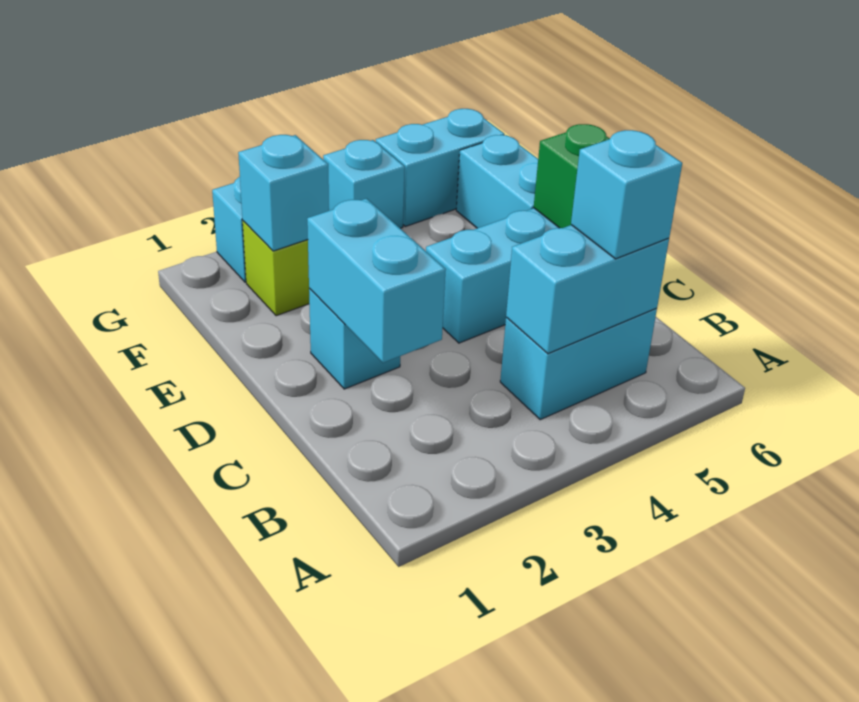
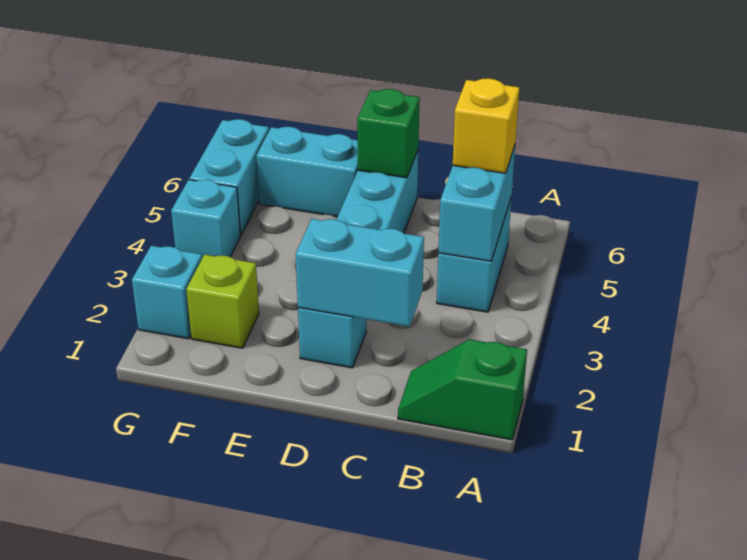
none -> green 1x2 slope [398,339,527,440]
cyan 1x1 brick [571,130,682,259] -> yellow 1x1 brick [453,78,519,173]
cyan 1x1 brick [238,135,329,251] -> none

